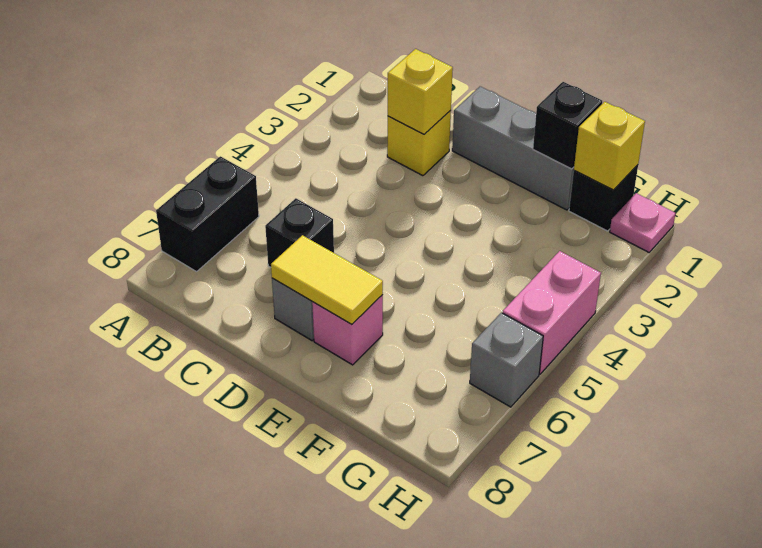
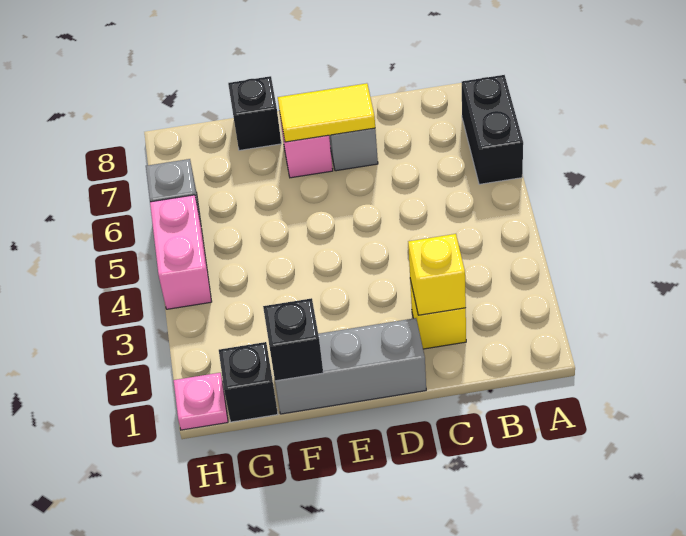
black 1x1 brick [265,198,334,267] -> black 1x1 brick moved to [228,76,281,150]
yellow 1x1 brick [574,102,645,190] -> none

